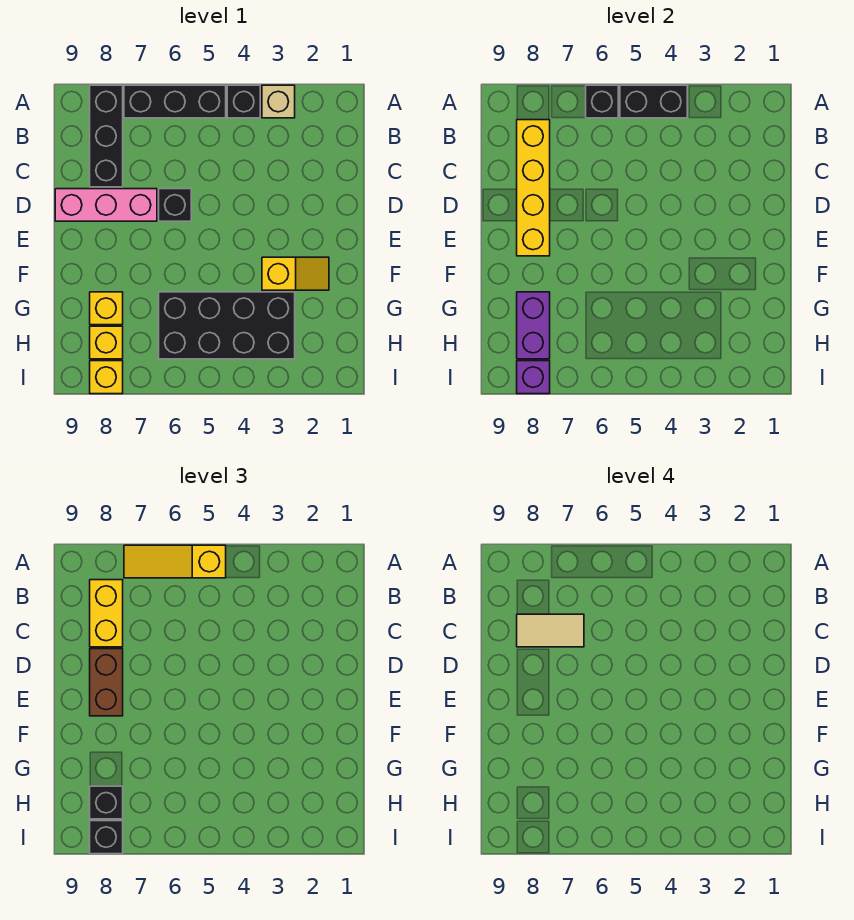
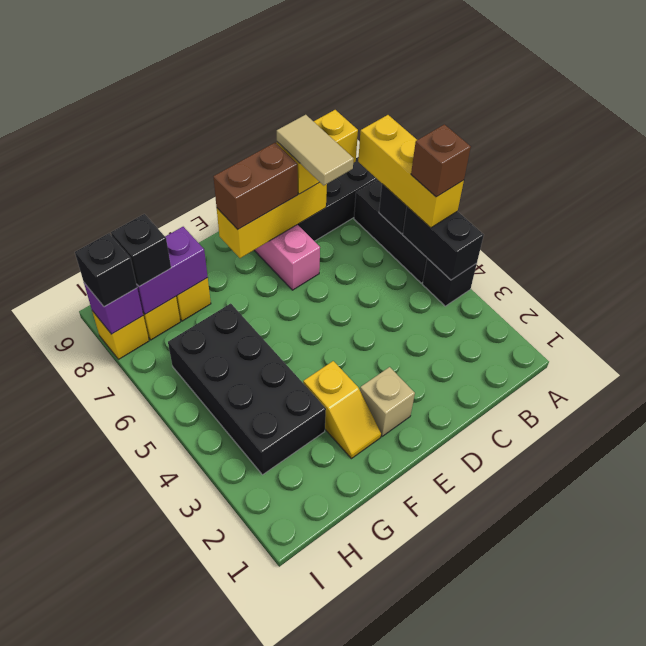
tan 1x1 brick [262,85,295,118] -> tan 1x1 brick moved to [360,367,415,436]
yellow 1x3 slope [124,545,226,578] -> yellow 1x3 brick [358,115,464,228]
none -> brown 1x1 brick [411,124,471,197]
yellow 1x4 brick [517,120,550,256] -> yellow 1x3 brick [217,182,327,258]
black 1x1 brick [159,189,191,221] -> none

